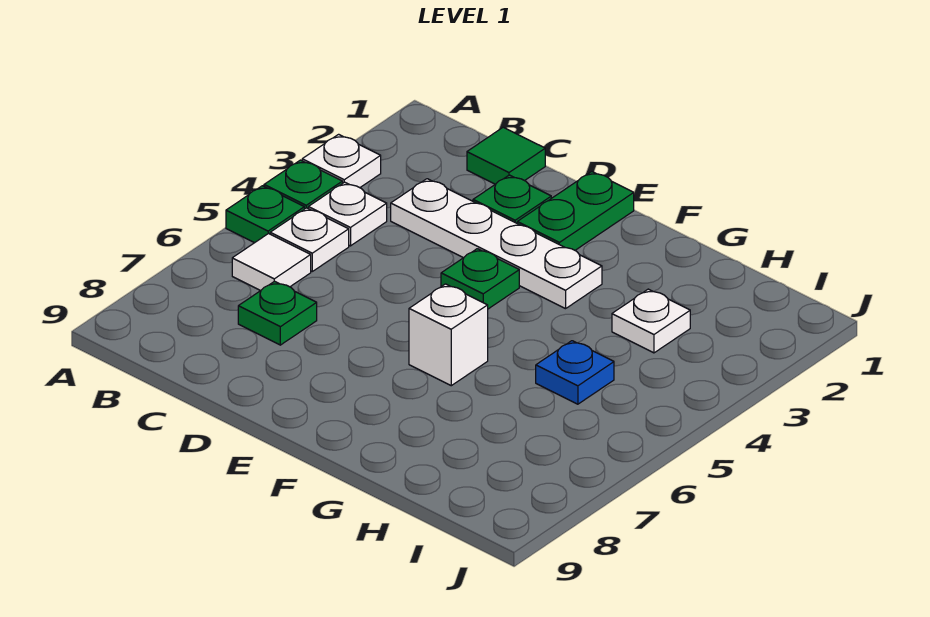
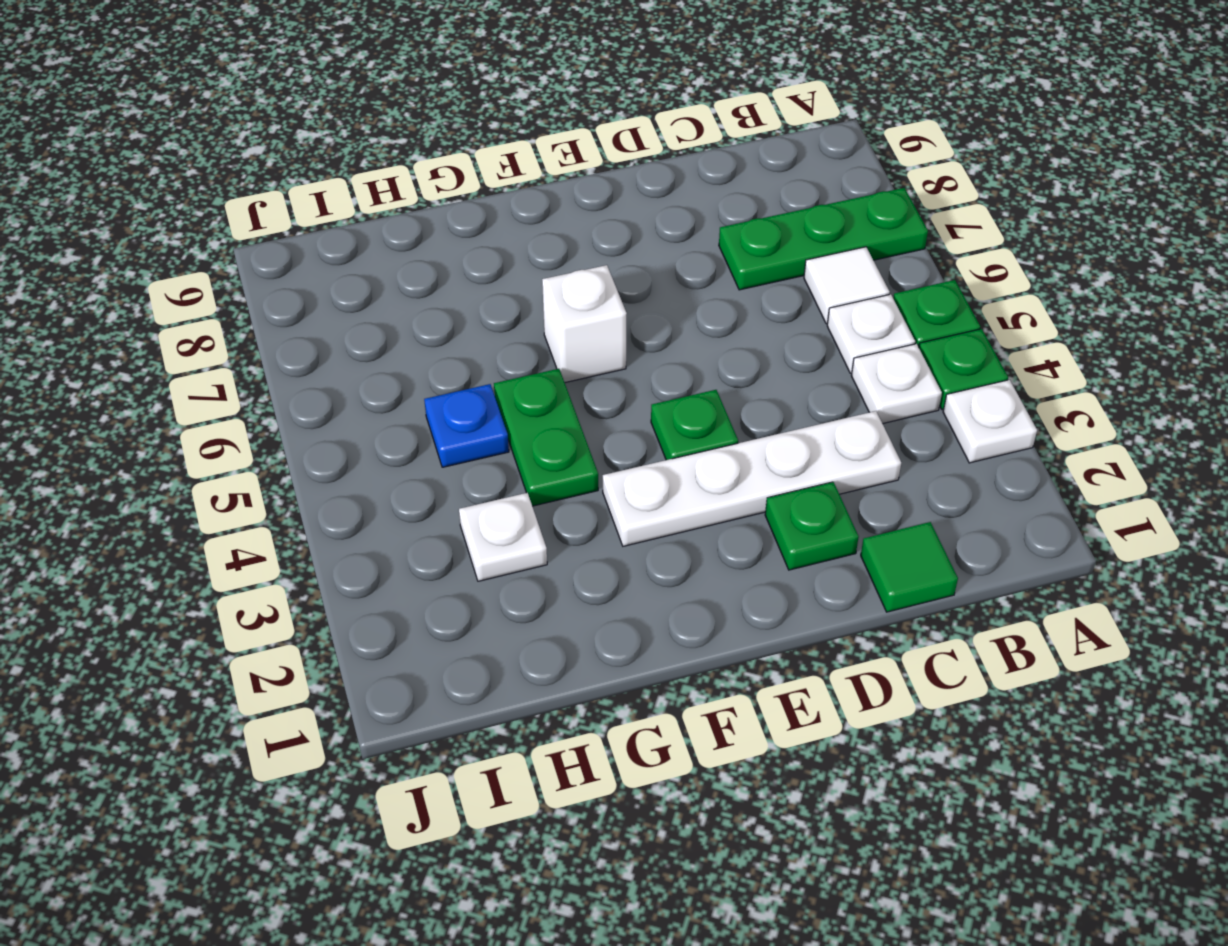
green 1x1 plate [238,281,317,345] -> green 1x3 plate [719,188,928,290]
green 1x2 plate [517,172,634,250] -> green 1x2 plate moved to [494,369,598,506]

